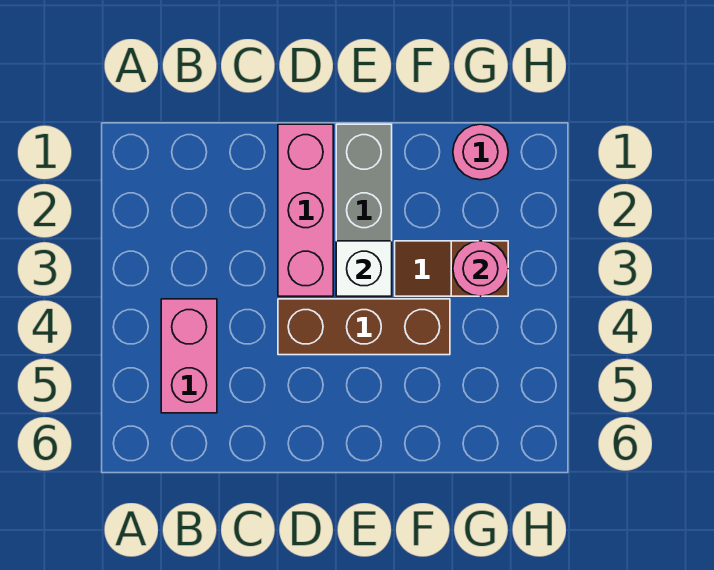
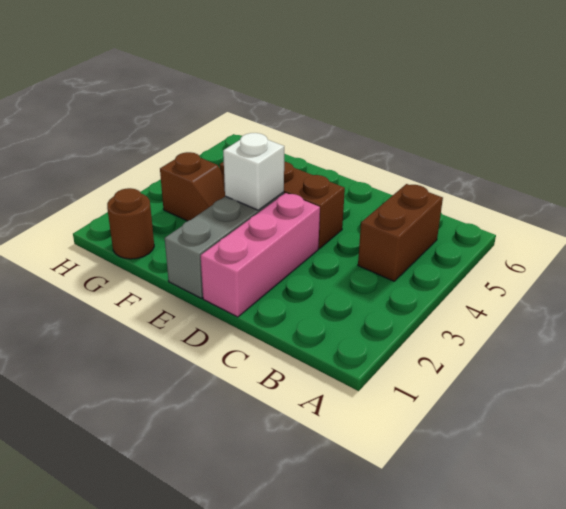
pink 1x2 brick [161,299,217,413] -> brown 1x2 brick [358,184,443,281]
pink 1x1 round brick [453,124,508,180] -> brown 1x1 round brick [107,188,154,259]
pink 1x1 round brick [453,241,508,296] -> none

